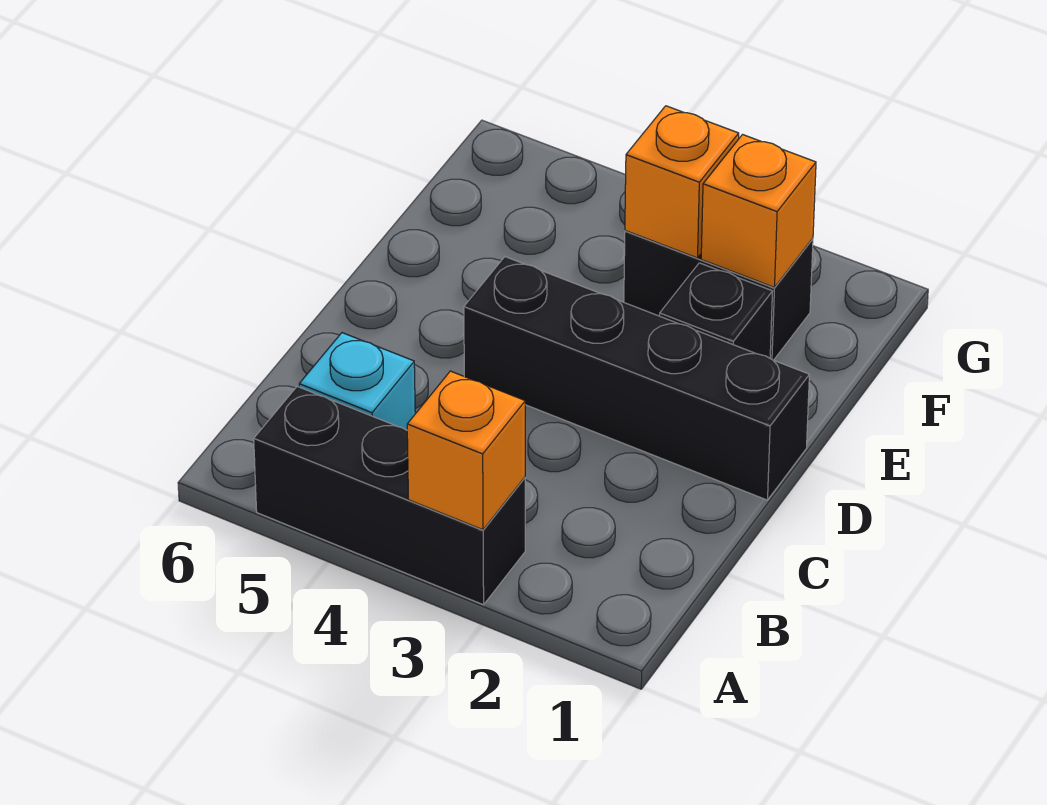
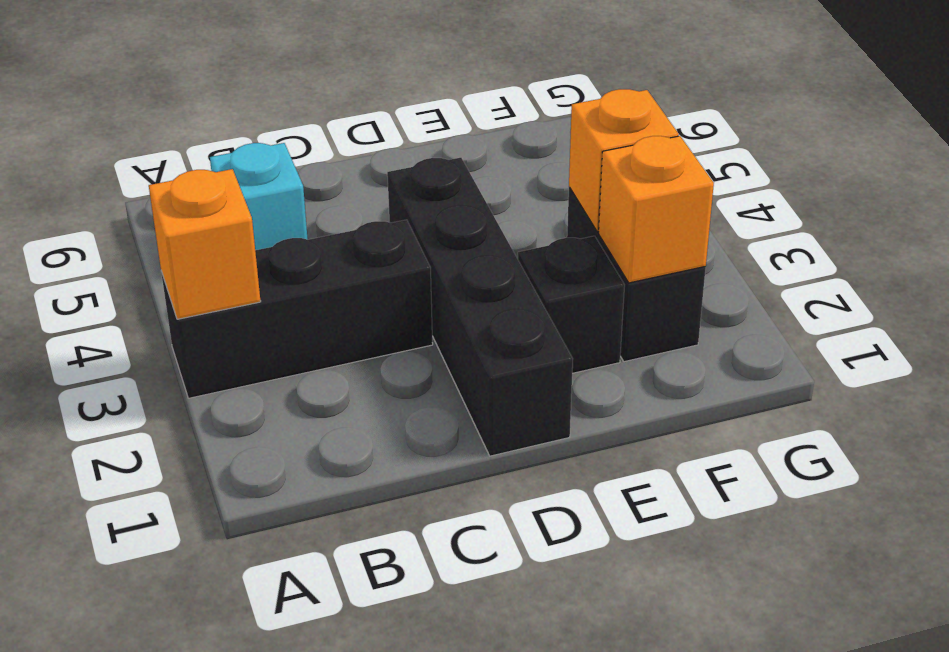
black 1x3 brick [254,386,525,605] -> black 1x3 brick turned to [161,220,433,398]

